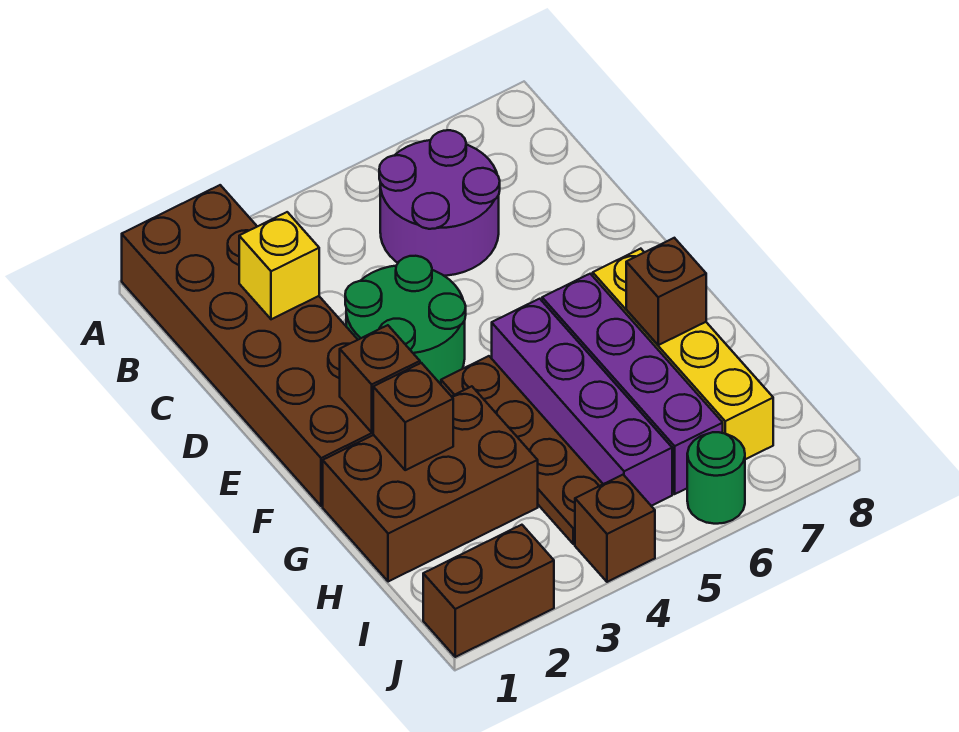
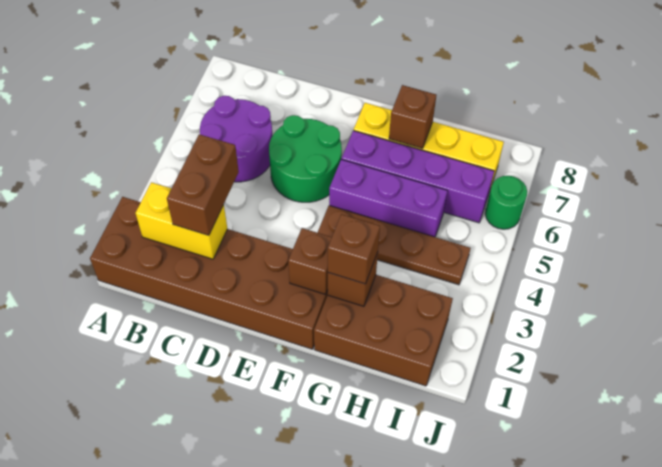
yellow 1x1 brick [239,212,319,319] -> yellow 1x2 brick [136,182,227,259]
green 2x2 round brick [345,256,466,384] -> green 2x2 round brick moved to [269,115,342,202]
purple 1x4 brick [492,299,672,506] -> purple 1x3 brick [329,159,447,237]
brown 2x3 brick [323,386,538,582] -> brown 2x3 brick turned to [314,275,453,386]
brown 1x2 brick [423,525,554,657] -> brown 1x2 brick moved to [167,134,239,235]
brown 1x1 brick [575,475,655,582] -> brown 1x1 brick moved to [328,214,380,284]

